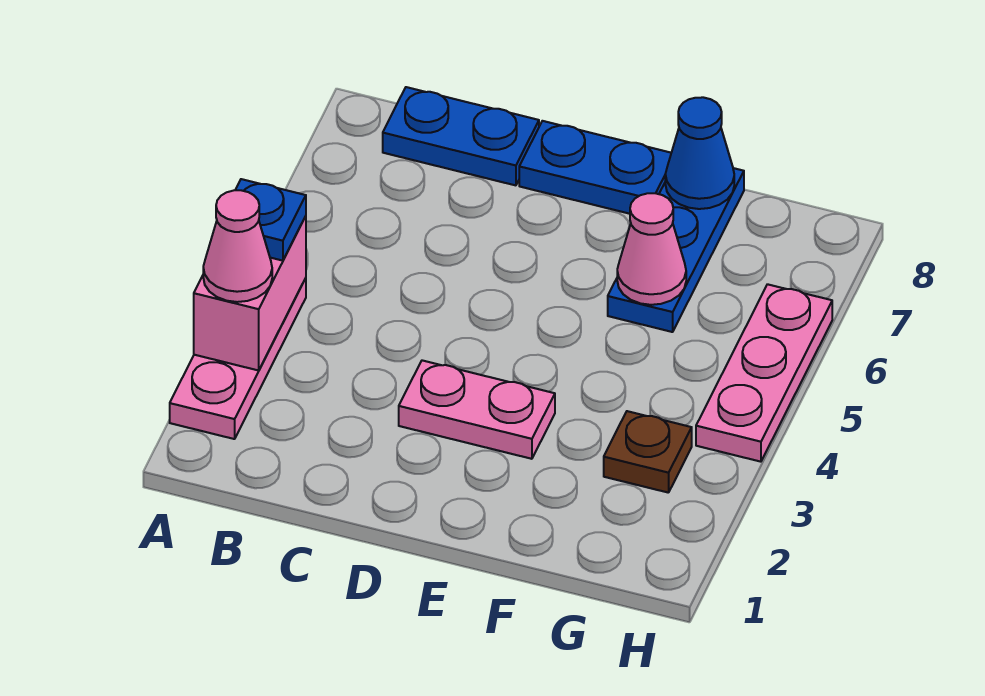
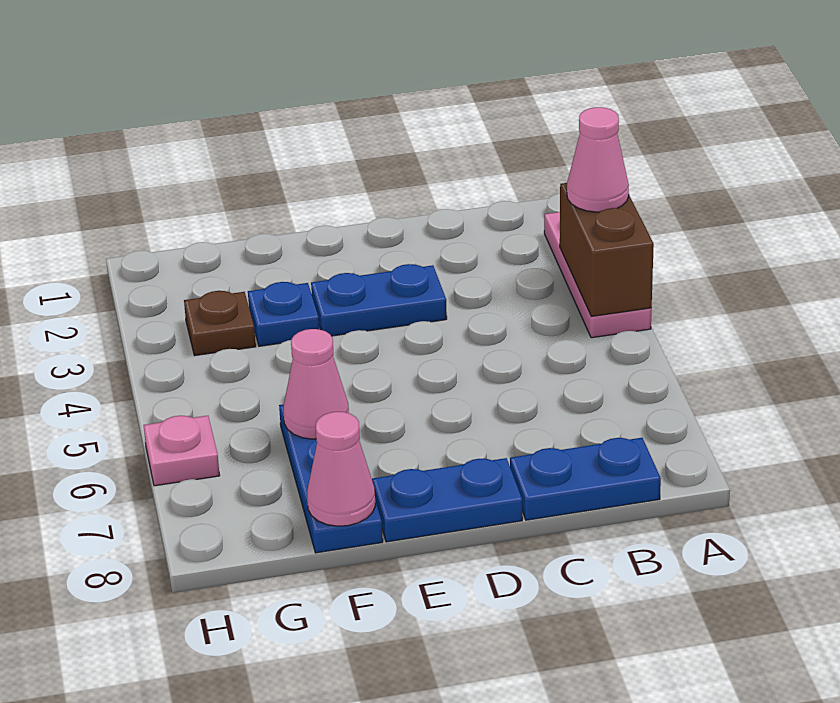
pink 1x2 brick [194,216,306,370] -> brown 1x2 brick [560,183,654,316]
blue 1x1 plate [236,179,306,261] -> blue 1x1 plate moved to [248,282,319,346]
pink 1x2 plate [399,360,555,459] -> blue 1x2 plate [311,264,447,336]
blue 1x1 cone [665,97,734,209] -> pink 1x1 cone [307,412,375,526]
pink 1x3 plate [696,284,832,462] -> pink 1x1 plate [144,416,220,486]

